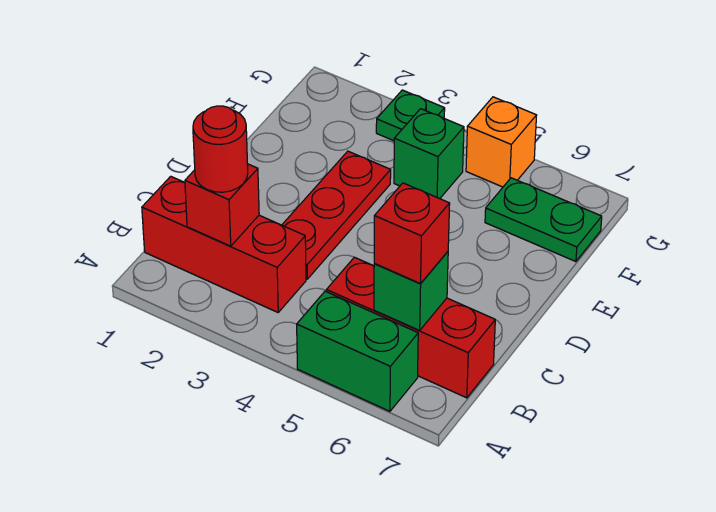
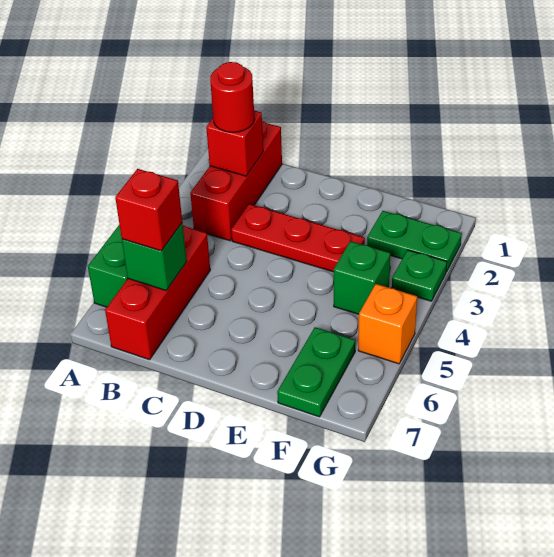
none -> green 1x2 plate [367,211,462,272]

